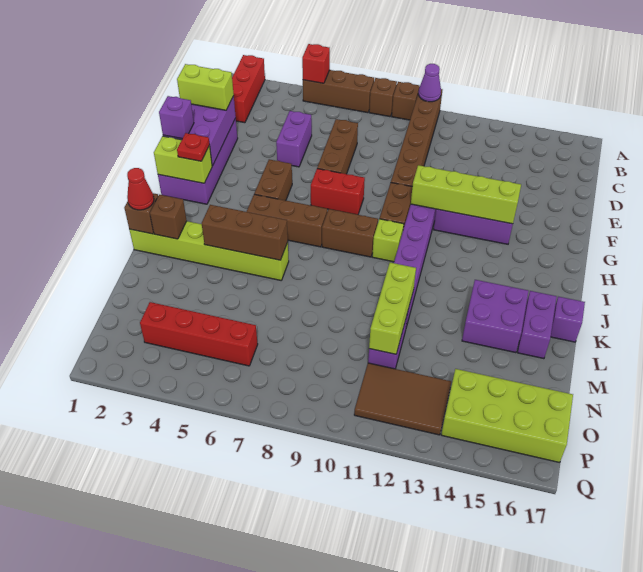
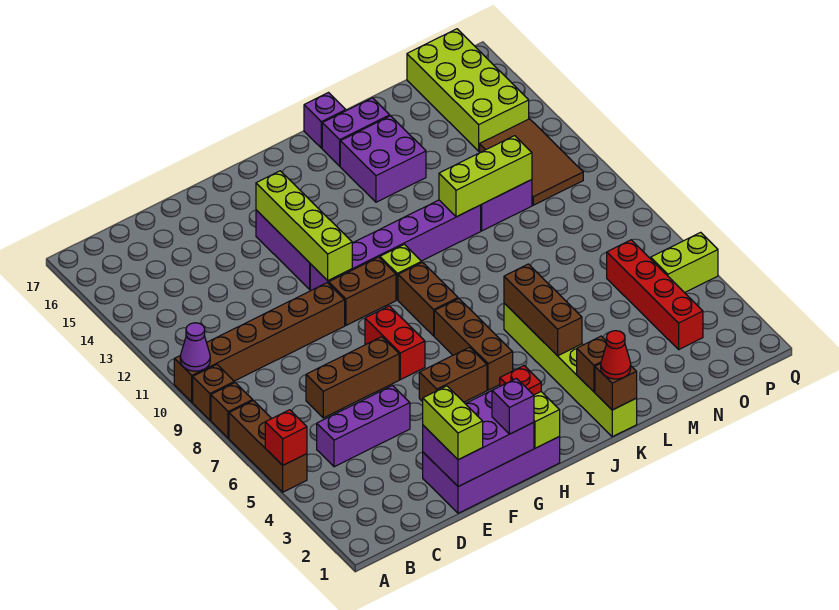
red 1x3 brick [232,55,265,123] -> none
purple 1x2 brick [276,111,312,167] -> purple 1x3 brick [317,386,410,467]
none -> lime 1x2 brick [651,232,718,293]

